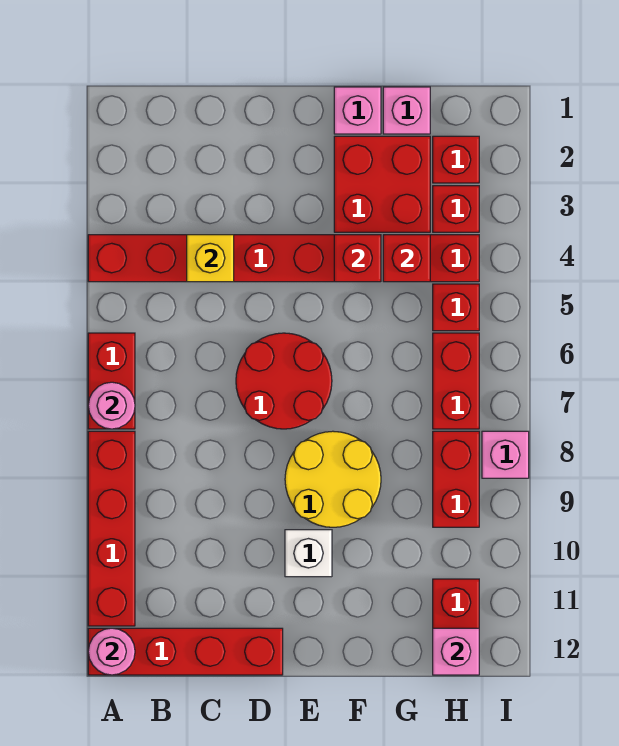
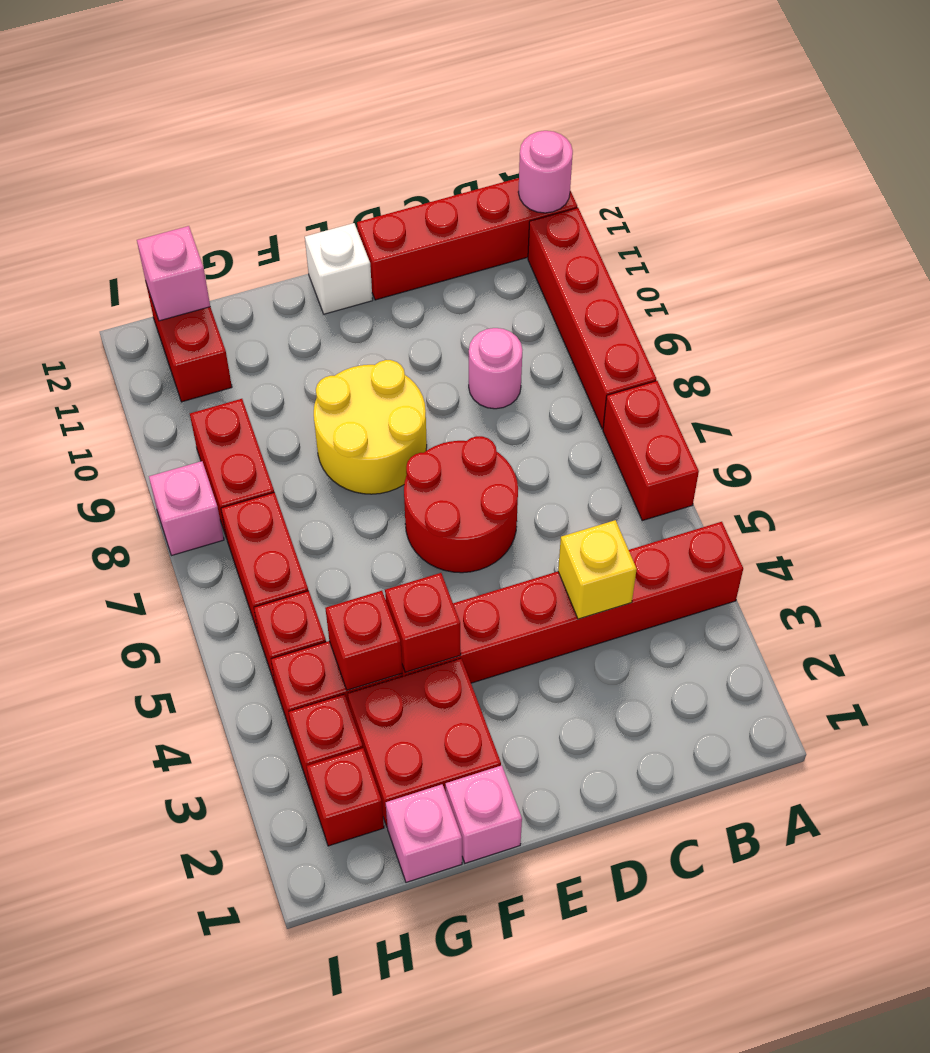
pink 1x1 round brick [88,382,135,429] -> pink 1x1 round brick moved to [469,328,522,409]
white 1x1 brick [285,530,332,577] -> white 1x1 brick moved to [305,223,373,314]

